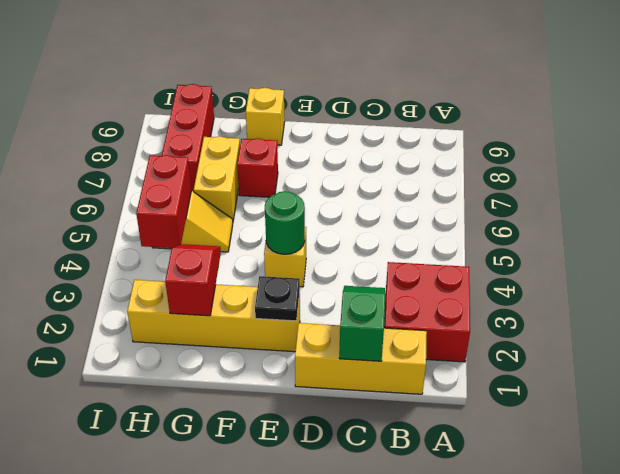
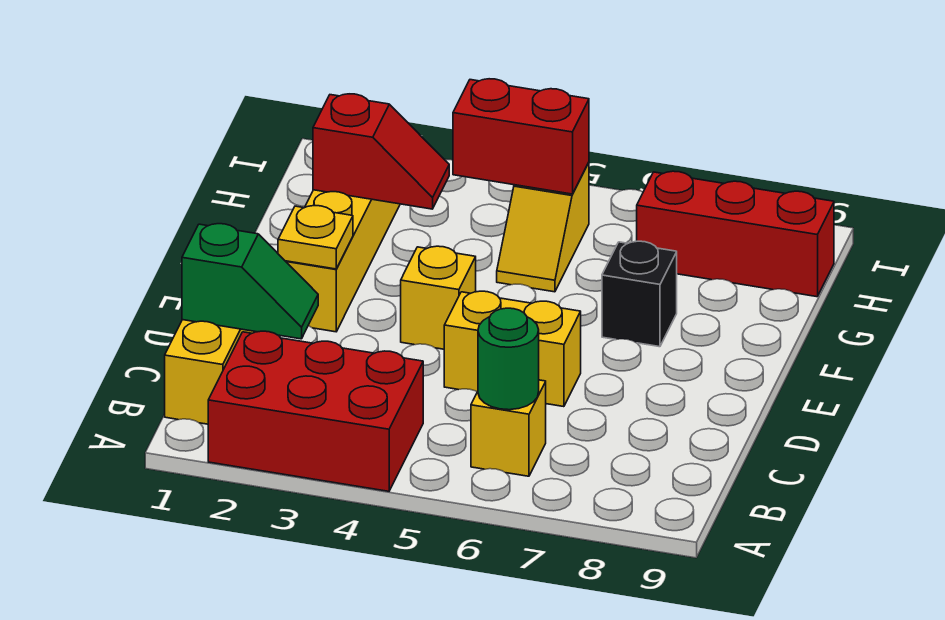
red 2x2 brick [384,262,470,362] -> red 2x3 brick [208,331,423,491]
black 1x1 plate [255,276,300,321] -> yellow 1x1 plate [278,206,353,269]
green 1x1 round brick [265,191,305,254] -> green 1x1 round brick moved to [478,308,539,410]
red 1x1 brick [237,138,278,197] -> black 1x1 brick [602,241,677,347]
yellow 1x1 brick [246,88,285,145] -> yellow 1x1 brick moved to [471,380,546,476]
yellow 1x2 brick [194,136,240,220] -> yellow 1x2 brick moved to [444,291,581,407]

